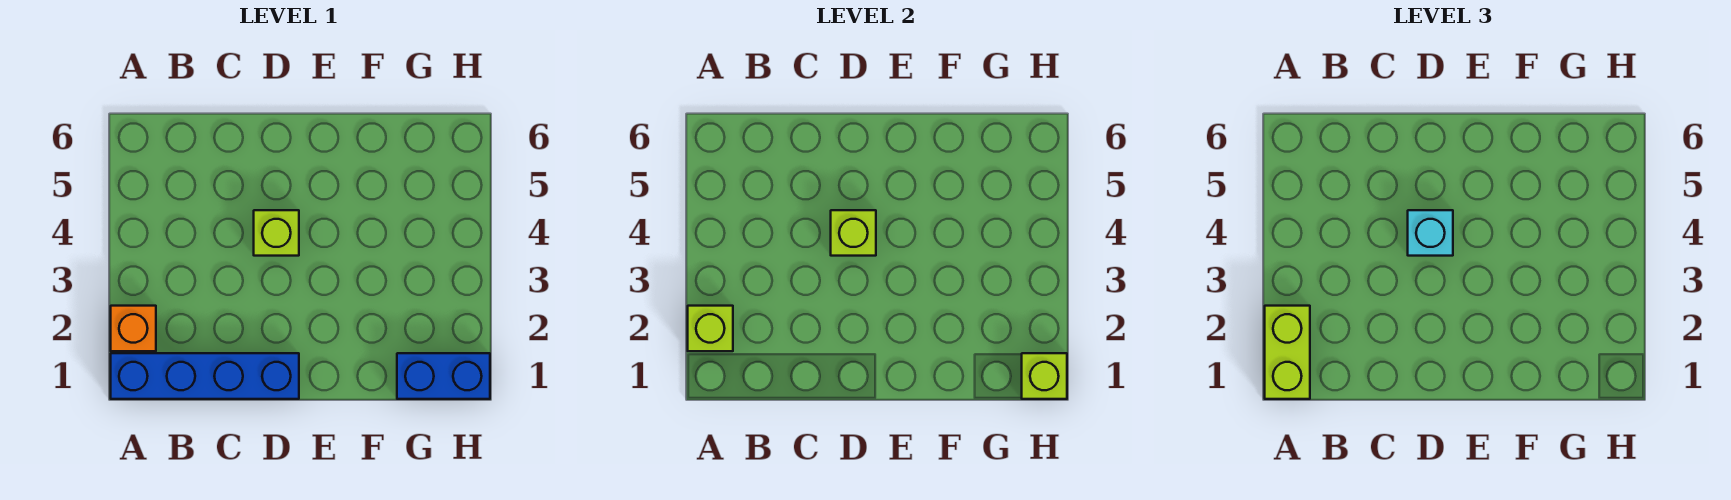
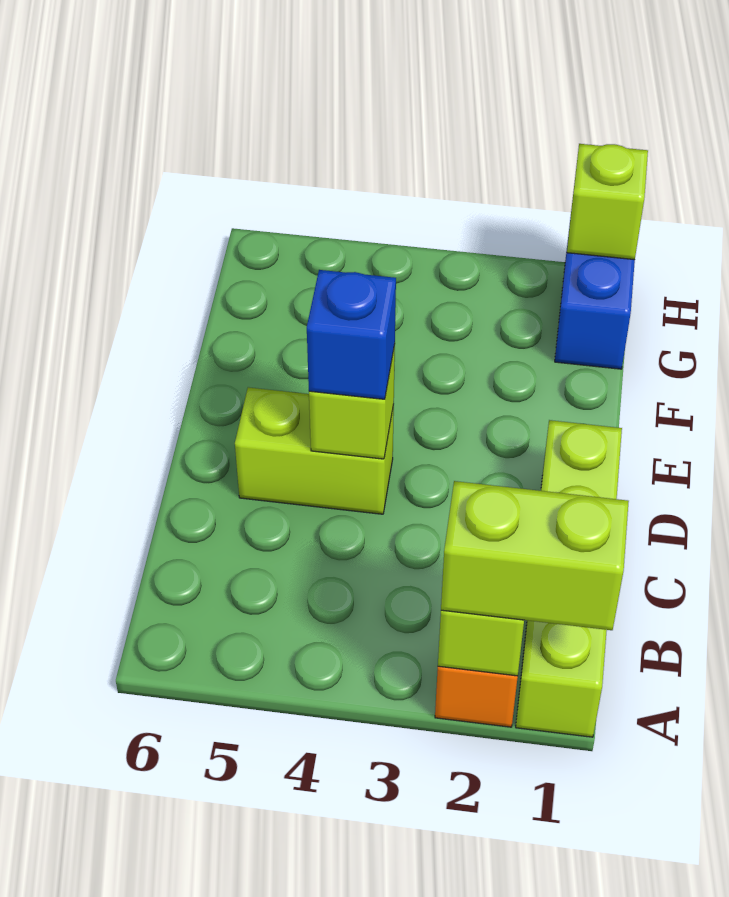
blue 1x4 brick [111,353,299,399] -> lime 1x4 brick [516,420,622,737]
lime 1x1 brick [254,210,299,256] -> lime 1x2 brick [235,387,394,514]
cyan 1x1 brick [1408,210,1453,256] -> blue 1x1 brick [307,270,396,399]

